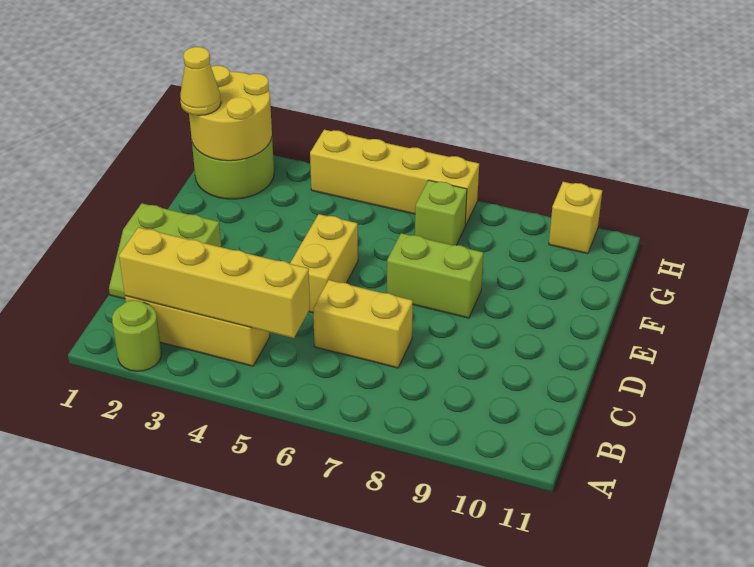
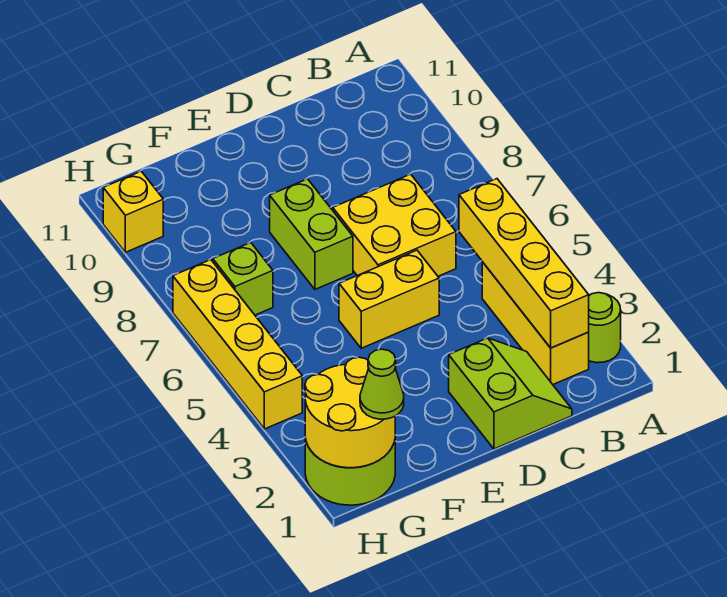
yellow 1x2 brick [313,280,413,368] -> yellow 2x2 brick [333,174,456,276]
yellow 1x1 cone [180,47,221,115] -> lime 1x1 cone [360,349,404,419]

